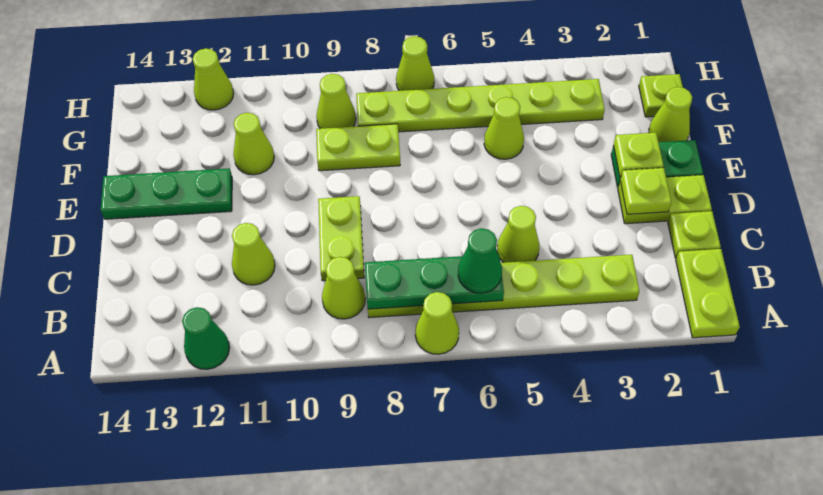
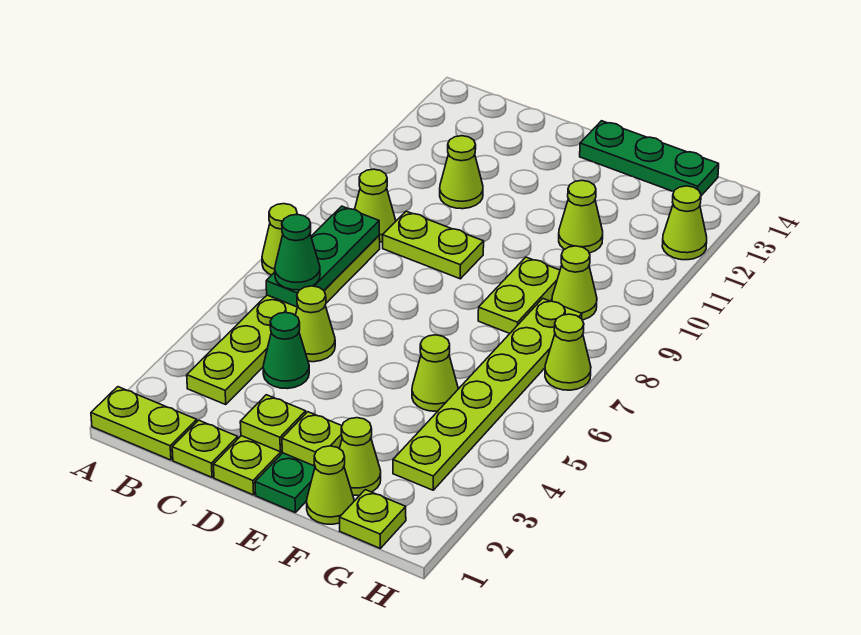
green 1x1 cone [182,307,230,369] -> green 1x1 cone moved to [263,312,309,389]
green 1x3 plate [101,168,232,219] -> green 1x3 plate turned to [580,121,719,196]
none -> lime 1x1 cone [339,418,381,496]

